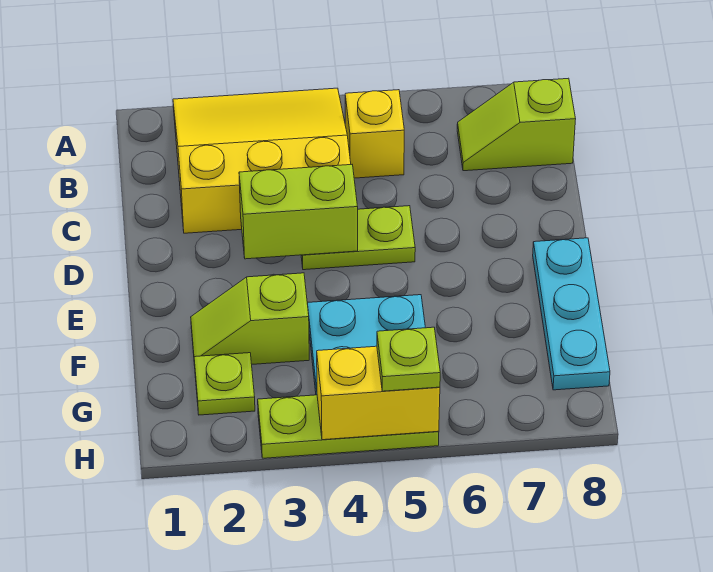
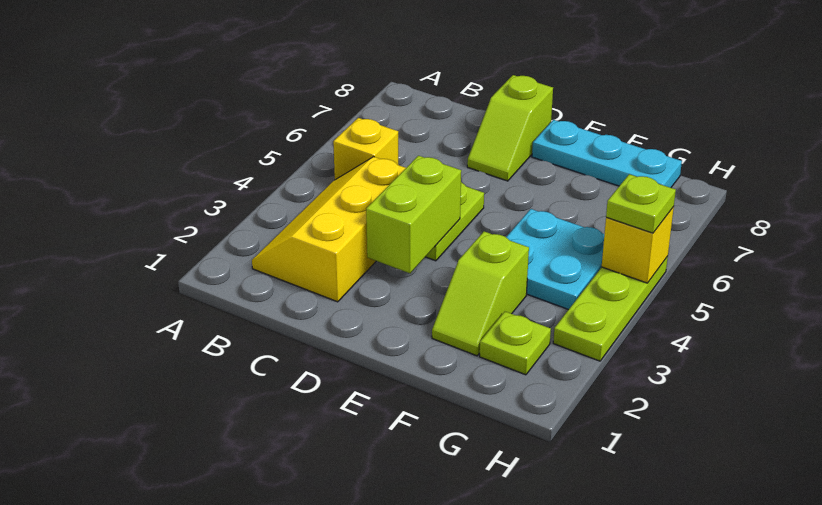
yellow 3x3 slope [173,88,351,233] -> yellow 2x3 slope [252,157,406,302]
lime 1x2 slope [457,78,576,171] -> lime 1x2 slope moved to [467,75,553,181]
yellow 1x2 brick [317,346,440,440] -> yellow 1x1 brick [602,207,674,283]

